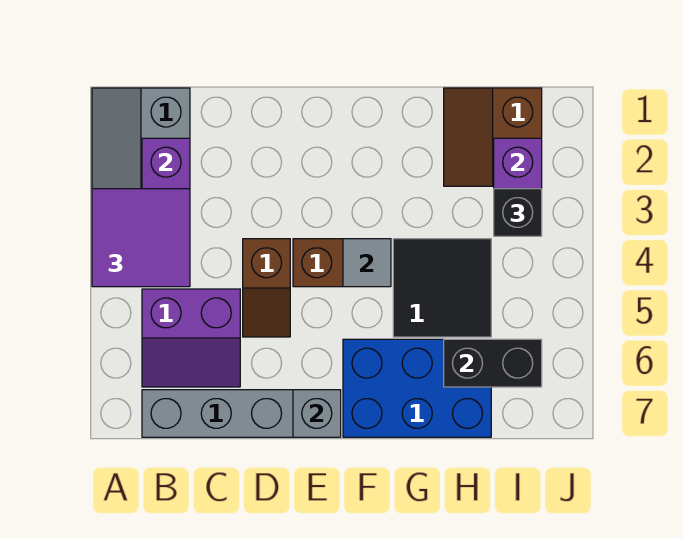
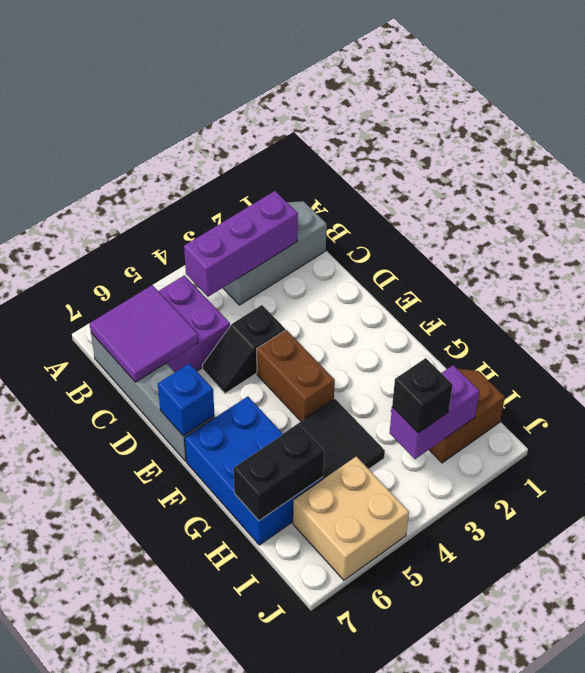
purple 2x2 tile [92,189,190,287] -> purple 2x2 tile moved to [90,285,198,382]
brown 1x2 slope [243,239,290,337] -> black 1x2 slope [203,305,285,393]
grey 1x1 brick [293,390,341,437] -> blue 1x1 brick [158,363,214,436]
grey 1x1 tile [343,239,391,287] -> none
black 1x2 brick [444,339,542,387] -> black 1x2 brick turned to [233,424,324,521]
none -> tan 2x2 brick [293,456,409,580]

